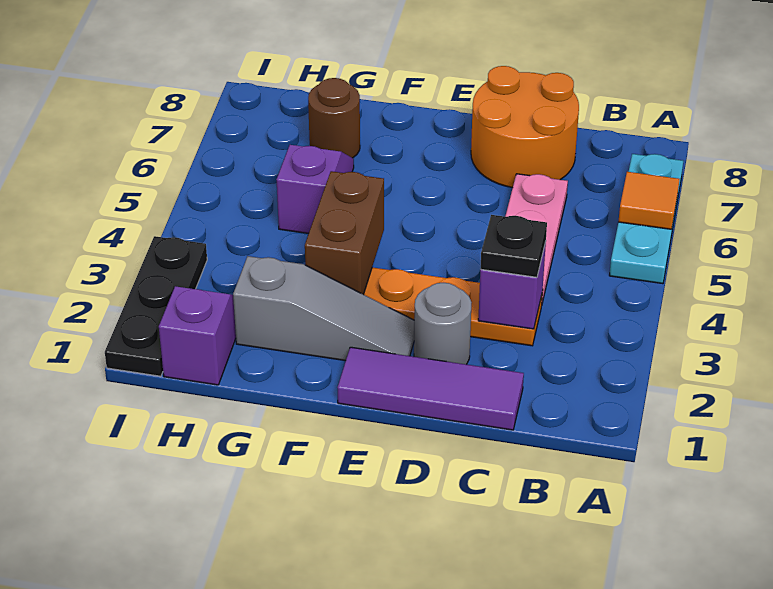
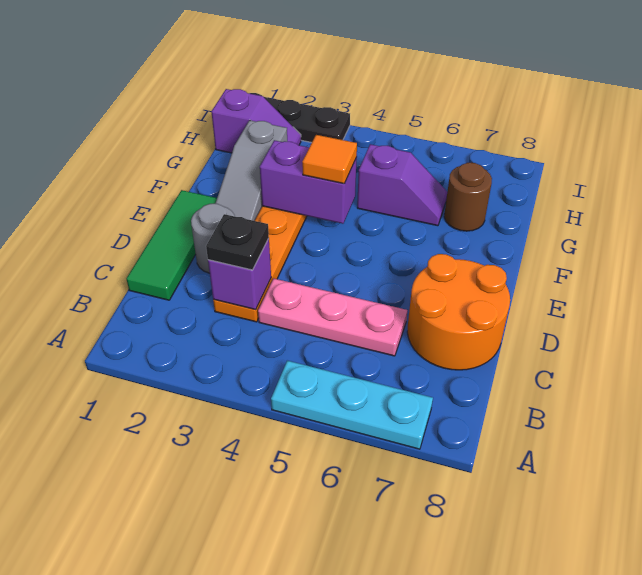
orange 1x1 tile [618,172,679,229] -> orange 1x1 tile moved to [302,135,357,184]
purple 1x3 tile [337,347,524,430] -> green 1x3 tile [126,190,217,300]
brown 1x2 brick [305,171,384,294] -> purple 1x2 brick [260,140,357,224]

